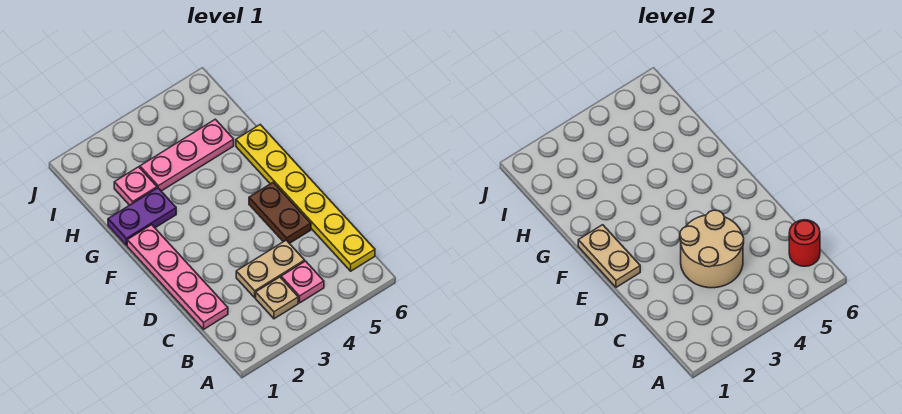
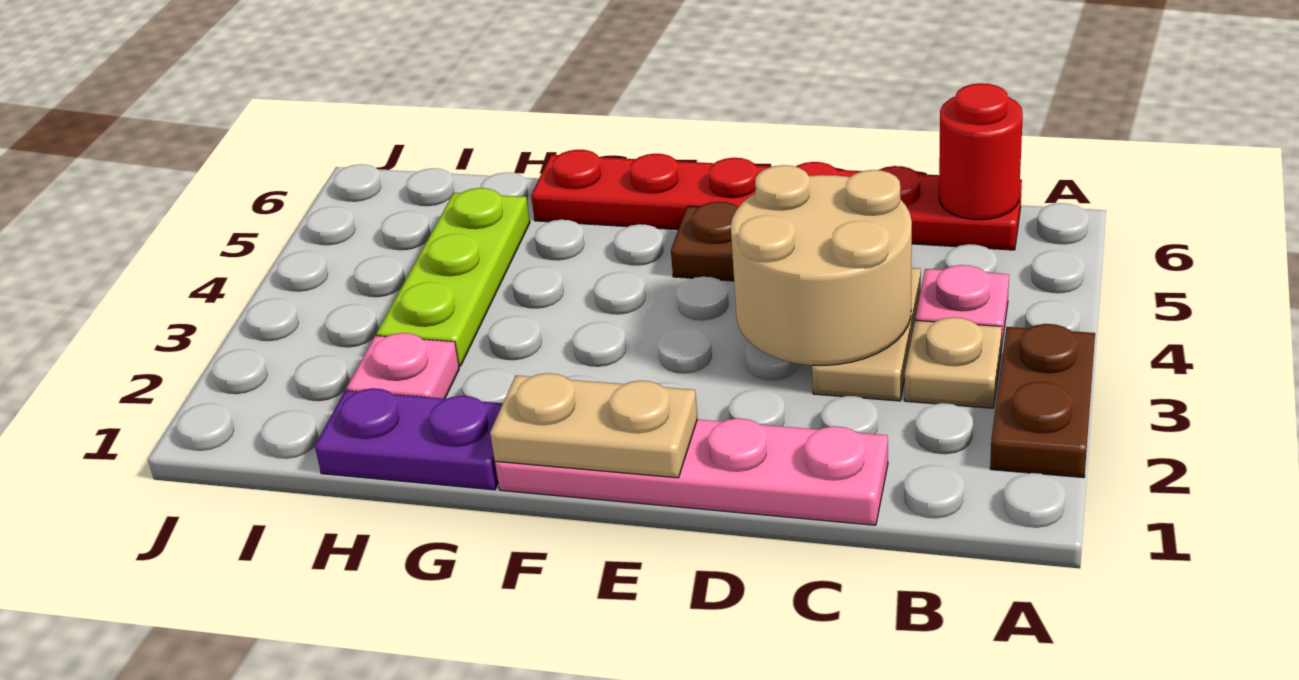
none -> brown 1x2 plate [990,324,1095,478]
yellow 1x6 plate [236,125,375,271] -> red 1x6 plate [531,150,1022,250]
purple 1x2 plate [108,188,176,245] -> purple 1x2 plate turned to [315,388,503,490]
pink 1x3 plate [140,119,234,191] -> lime 1x3 plate [377,188,530,366]

